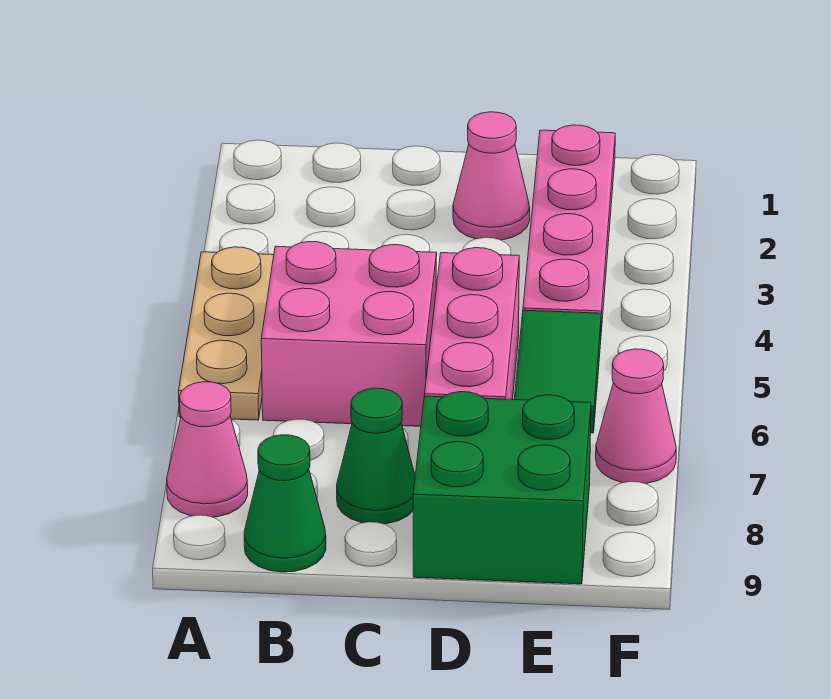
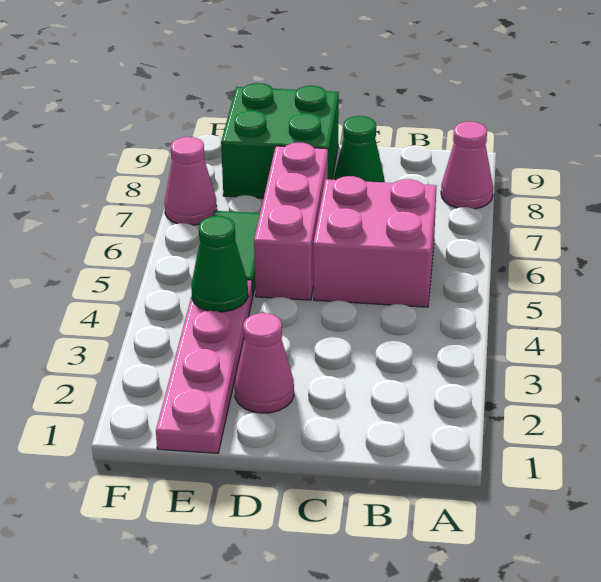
tan 1x3 plate [179,247,274,420] -> none
green 1x1 cone [244,435,326,572] -> green 1x1 cone moved to [191,216,248,312]

